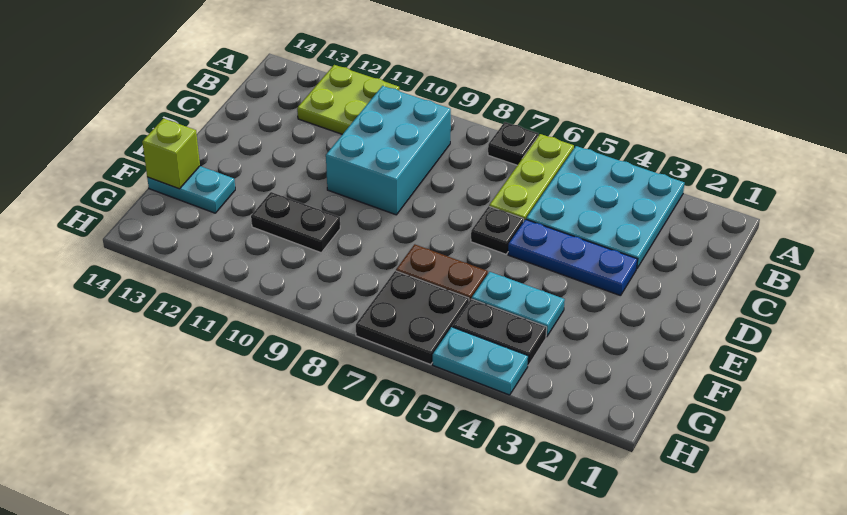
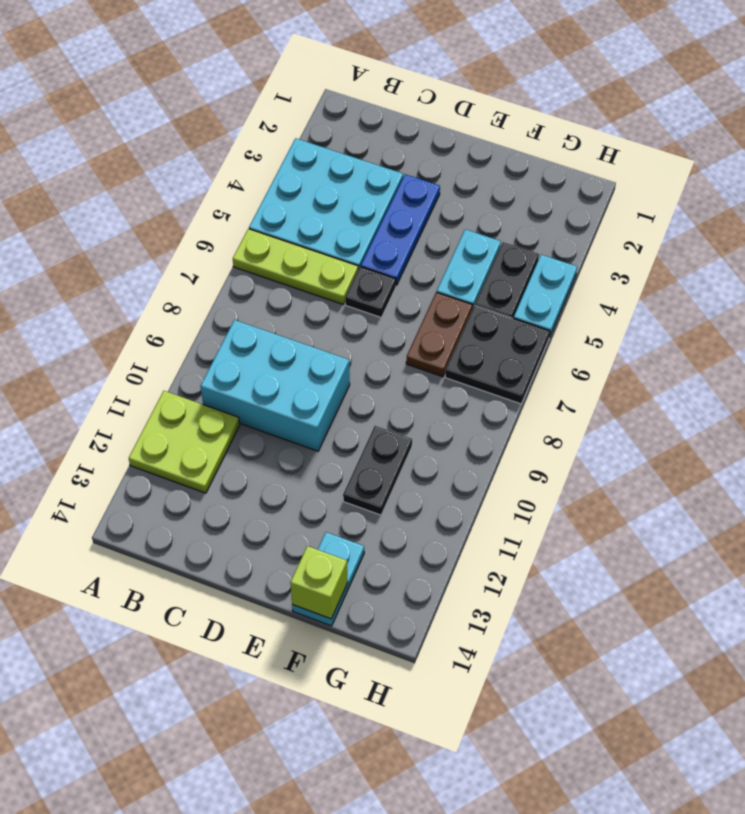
black 1x1 plate [488,122,538,165] -> none

